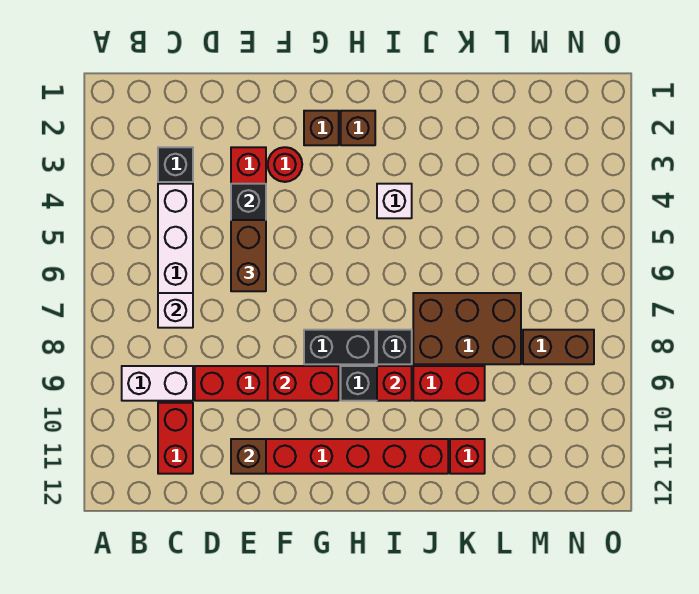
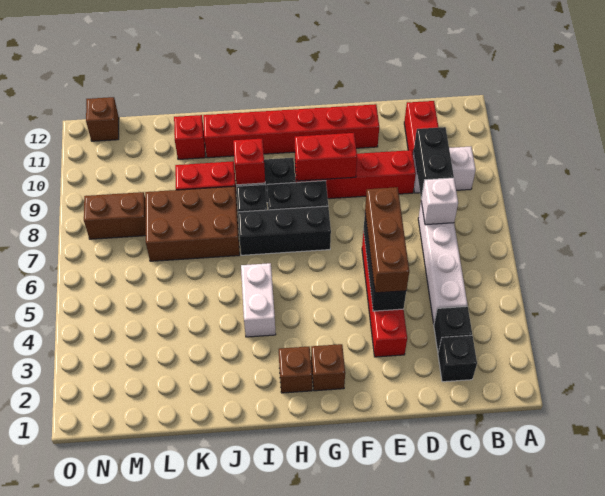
none -> black 1x1 brick [438,335,477,382]
none -> black 1x2 brick [414,127,454,198]
brown 1x2 brick [231,220,266,291] -> brown 1x3 brick [365,187,409,293]
brown 1x1 brick [231,439,266,474] -> brown 1x1 brick moved to [86,97,119,141]
red 1x1 round brick [268,147,302,182] -> none
none -> black 1x3 brick [238,206,331,255]
white 1x1 brick [377,184,412,218] -> white 1x2 brick [241,263,276,337]

